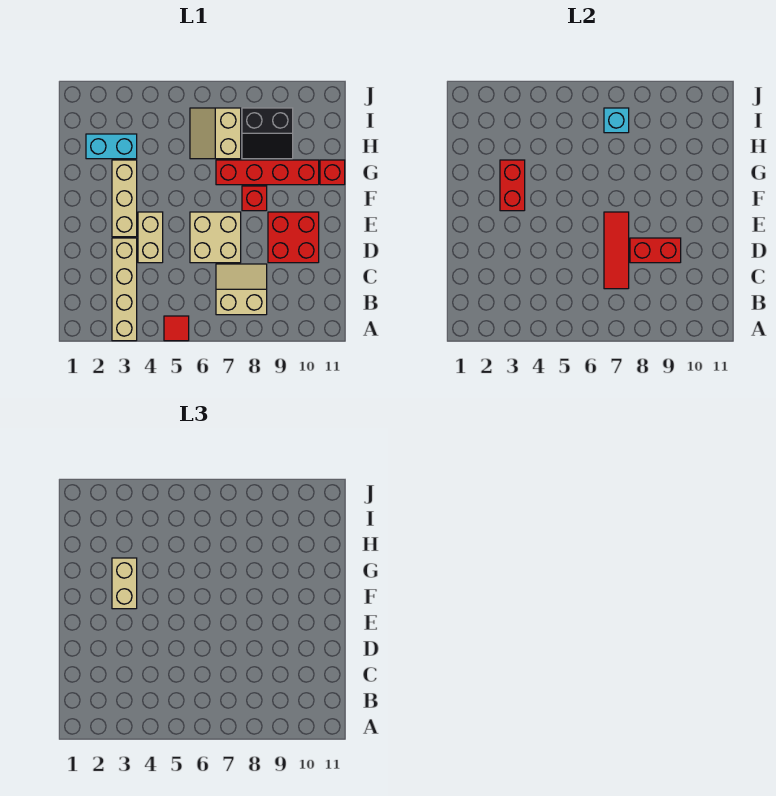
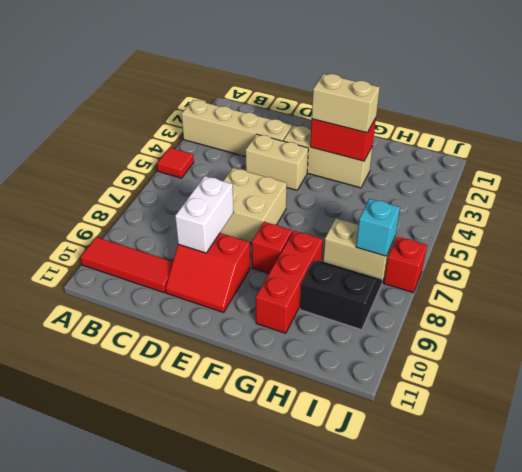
tan 2x2 slope [216,264,267,315] -> none
red 1x3 tile [604,212,629,289] -> red 1x3 tile moved to [80,237,173,292]
red 1x2 brick [630,238,681,263] -> white 1x2 brick [175,176,234,253]
red 2x2 brick [268,212,319,263] -> red 2x2 slope [165,233,250,312]
red 1x4 brick [216,160,319,185] -> red 1x3 brick [256,231,323,333]
red 1x1 brick [320,160,345,185] -> red 1x1 brick moved to [384,237,427,293]
cyan 1x2 brick [86,134,137,159] -> none
black 2x2 slope [242,108,293,159] -> black 2x2 slope turned to [300,261,382,330]

